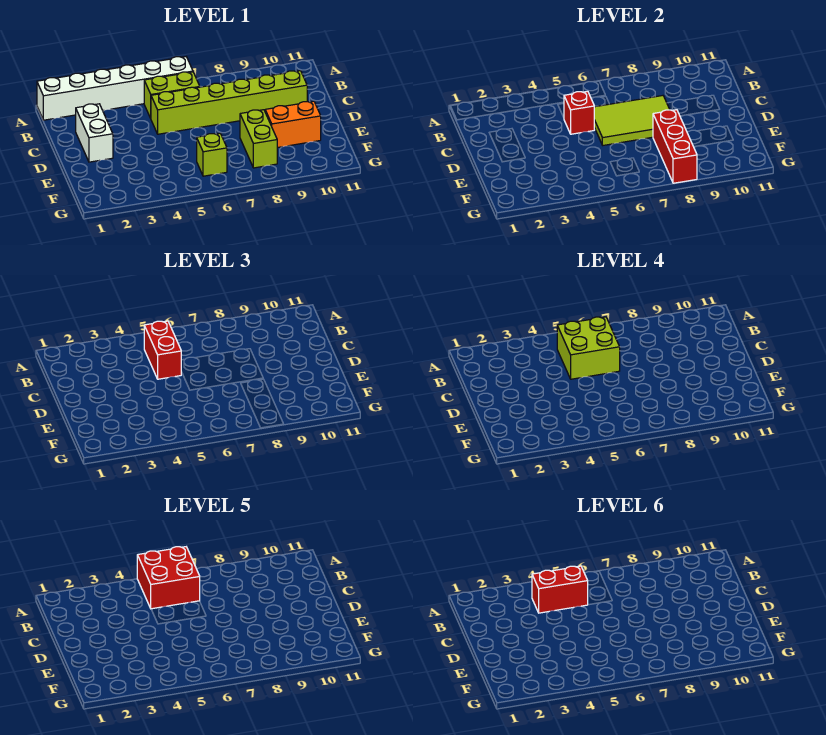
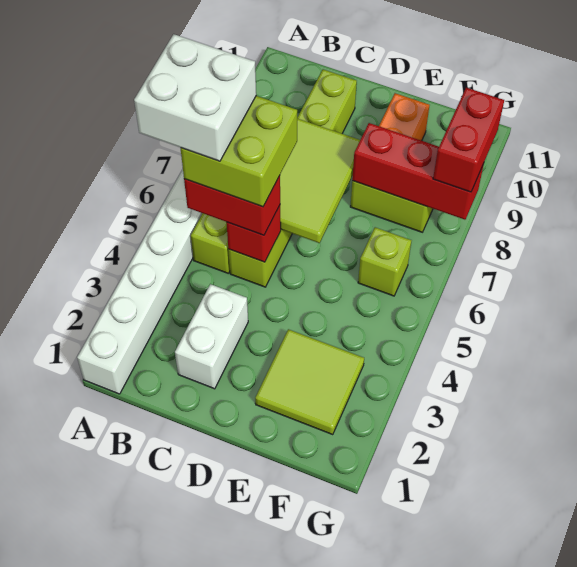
red 2x2 brick [137,547,200,609] -> white 2x2 brick [134,34,256,161]
red 1x2 brick [532,566,588,613] -> red 1x2 brick moved to [433,88,504,192]
white 1x2 brick [76,104,113,162] -> white 1x2 brick turned to [175,284,248,389]
none -> lime 2x2 tile [255,329,364,435]

